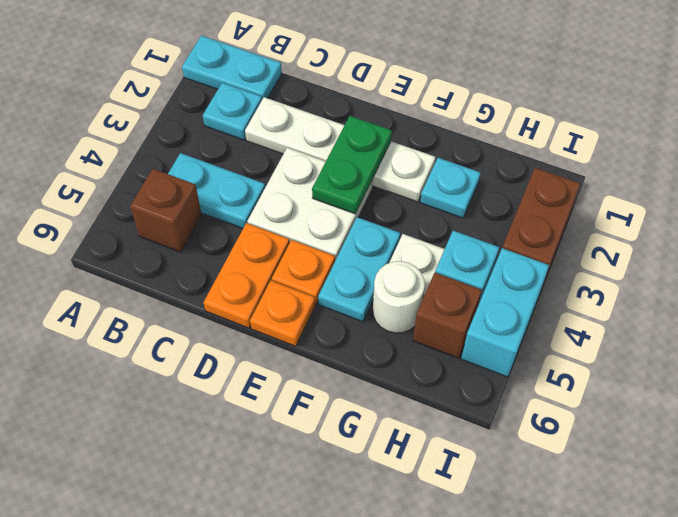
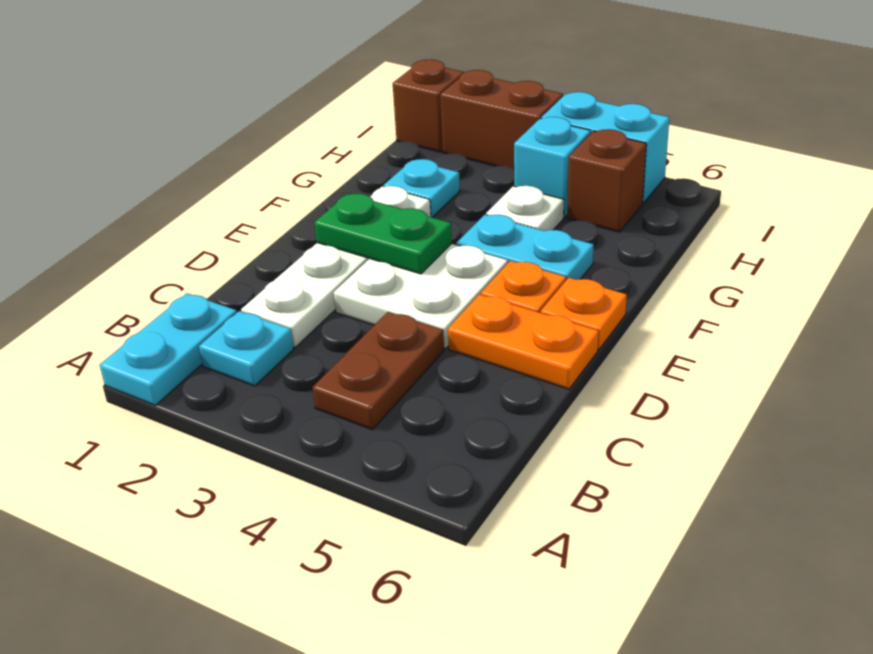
cyan 1x2 plate [168,153,265,228] -> brown 1x2 plate [313,312,444,430]
brown 1x1 brick [130,169,202,252] -> brown 1x1 brick moved to [393,59,464,152]
white 1x1 round brick [373,261,425,333] -> none

